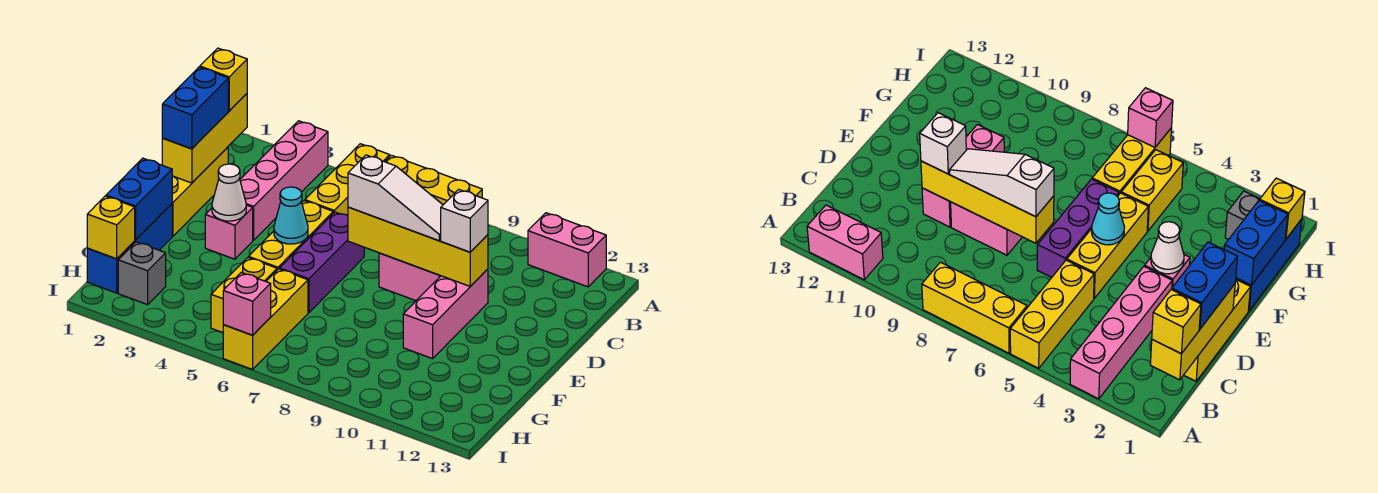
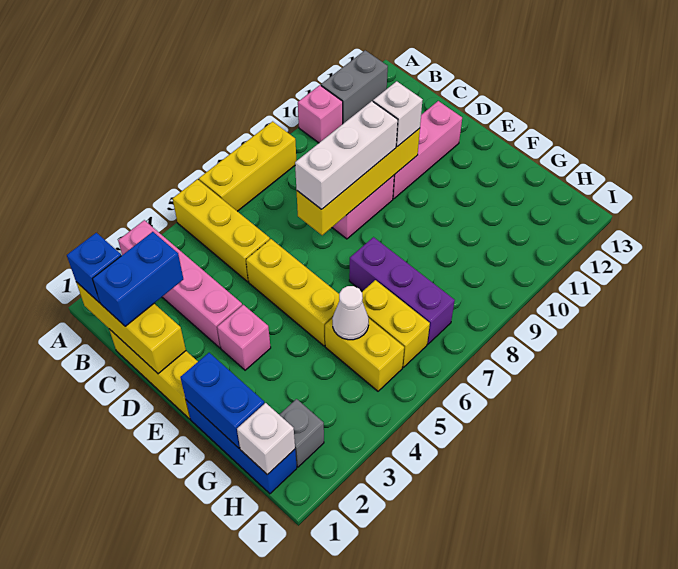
pink 1x2 brick [528,213,606,287] -> grey 1x2 brick [321,50,388,124]
yellow 1x1 brick [200,48,247,111] -> blue 1x1 brick [67,233,121,303]
blue 1x2 brick [162,67,228,149] -> blue 1x2 brick turned to [92,232,183,326]
purple 1x3 brick [280,212,364,313] -> purple 1x3 brick moved to [349,237,455,344]
white 1x3 slope [348,155,443,240] -> white 1x3 brick [295,101,398,209]
pink 1x3 brick [403,269,488,359] -> pink 1x3 brick turned to [393,101,462,199]
white 1x1 cone [212,164,246,221] -> white 1x1 cone moved to [332,286,369,340]
cyan 1x1 cone [274,187,308,244] -> none
yellow 1x3 brick [223,269,308,369] -> yellow 1x2 brick [362,280,430,367]
yellow 1x1 brick [87,196,135,259] -> white 1x1 brick [237,403,295,475]
pink 1x1 brick [223,273,271,335] -> pink 1x1 brick moved to [298,85,343,143]

